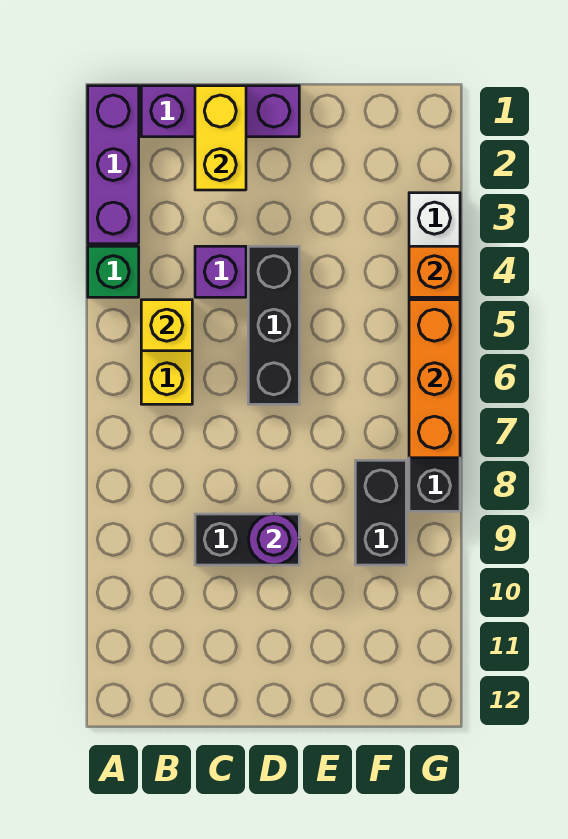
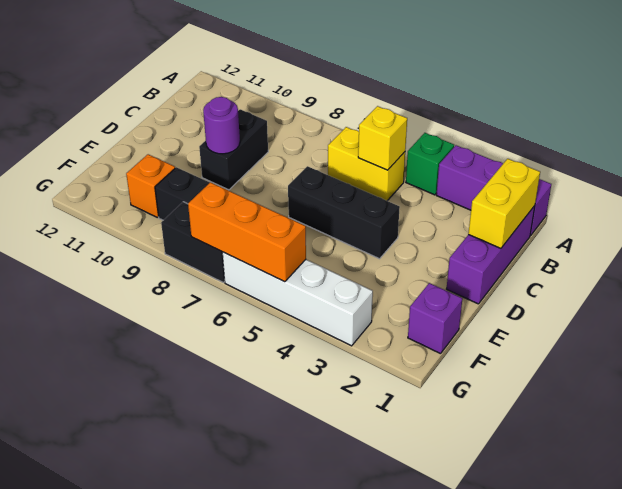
yellow 1x2 brick [195,86,246,190] -> yellow 1x2 brick turned to [468,159,540,248]
purple 1x1 brick [195,246,246,297] -> purple 1x1 brick moved to [408,283,462,354]
orange 1x1 brick [409,246,460,297] -> orange 1x1 brick moved to [126,154,175,217]

